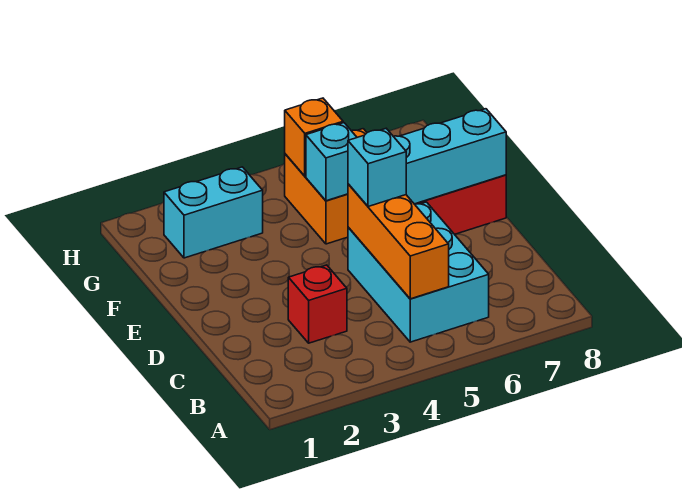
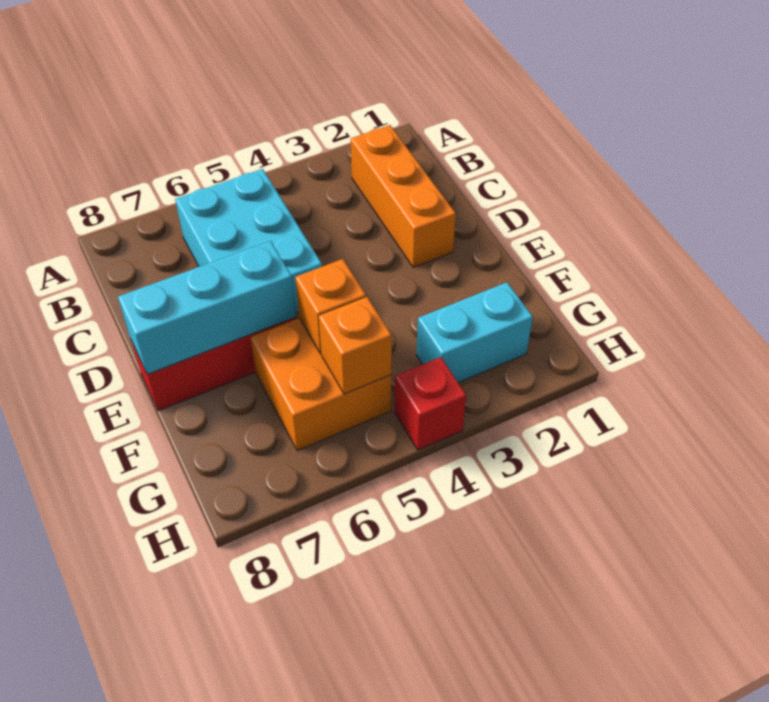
orange 1x3 brick [348,184,449,299] -> orange 1x3 brick moved to [351,125,456,267]
red 1x1 brick [288,265,347,343] -> red 1x1 brick moved to [394,357,466,450]
cyan 1x1 brick [348,129,406,207] -> none
cyan 1x1 brick [306,123,357,201] -> orange 1x1 brick [295,259,366,354]

